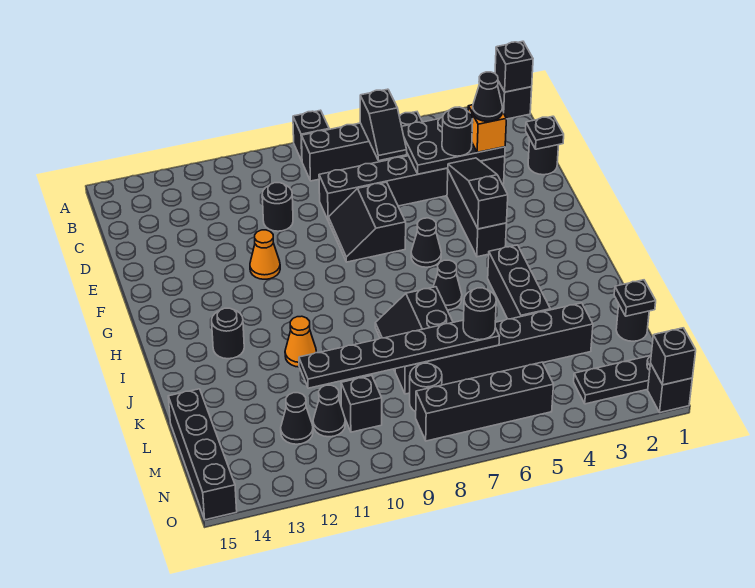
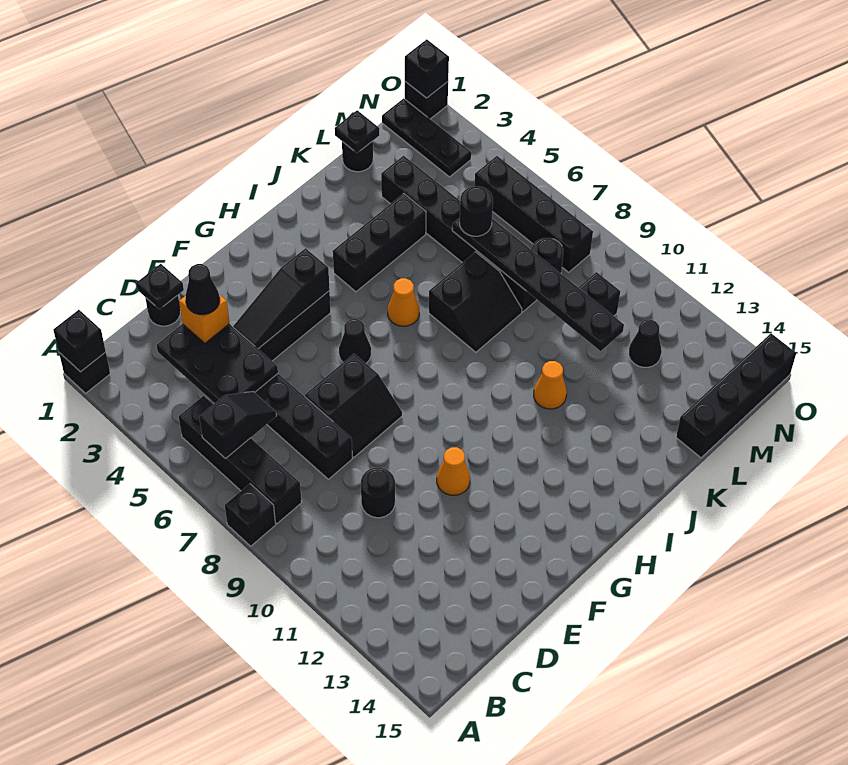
black 1x1 round brick [442,107,473,156] -> none
black 1x1 cone [433,260,462,310] -> orange 1x1 cone [388,278,419,326]
black 1x1 round brick [212,308,244,359] -> none
black 1x1 cone [313,385,345,437] -> none

